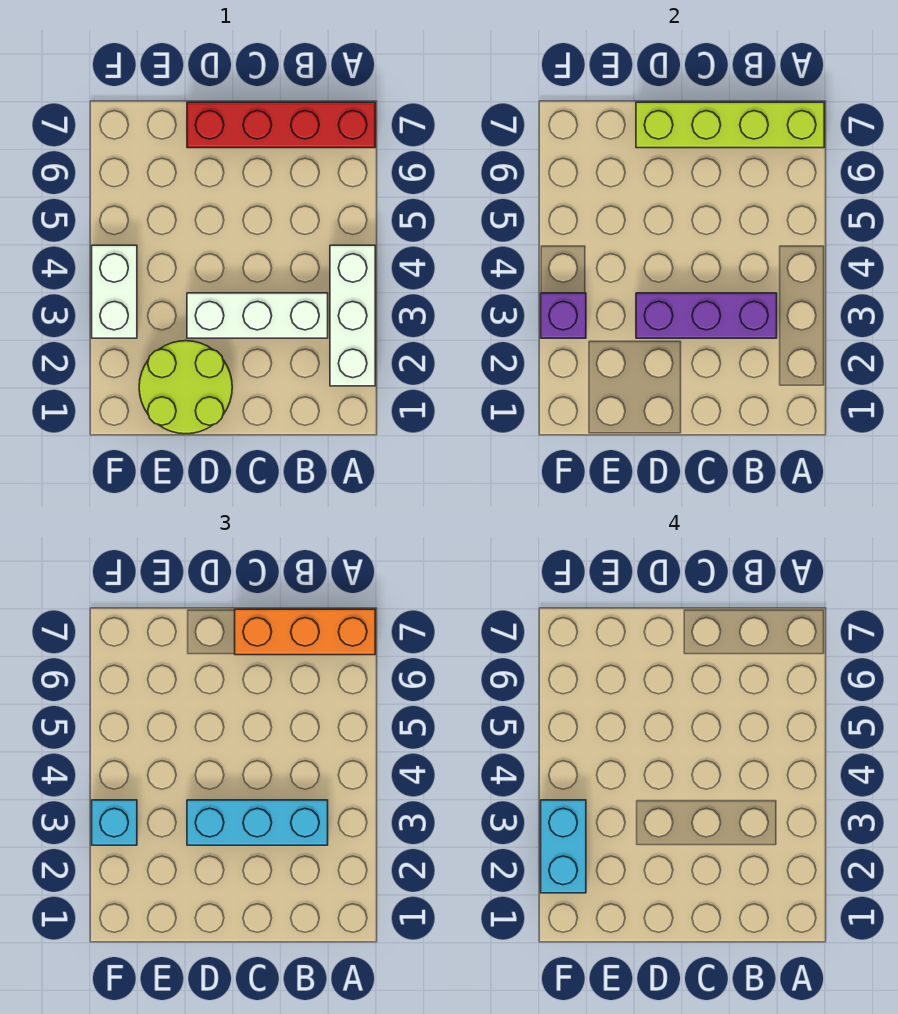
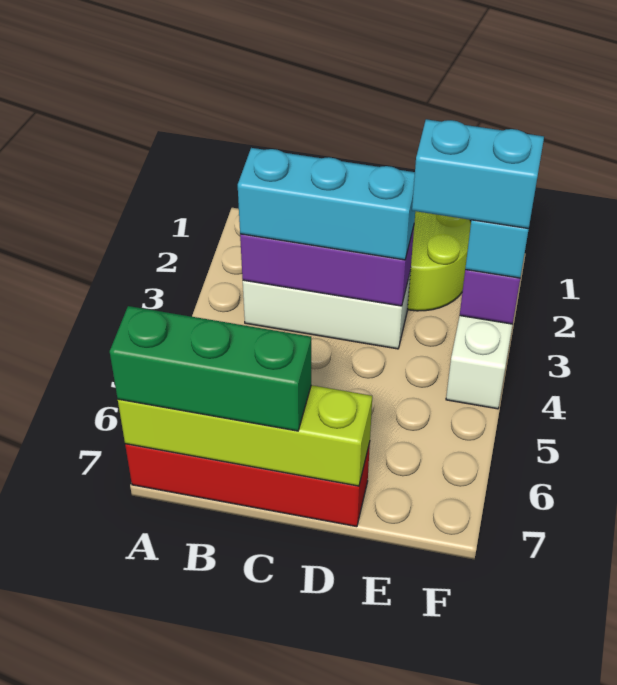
white 1x3 brick [330,245,375,386] -> none
orange 1x3 brick [235,609,375,655] -> green 1x3 brick [110,306,311,431]
cyan 1x2 brick [541,800,586,893] -> cyan 1x2 brick turned to [412,119,544,229]

